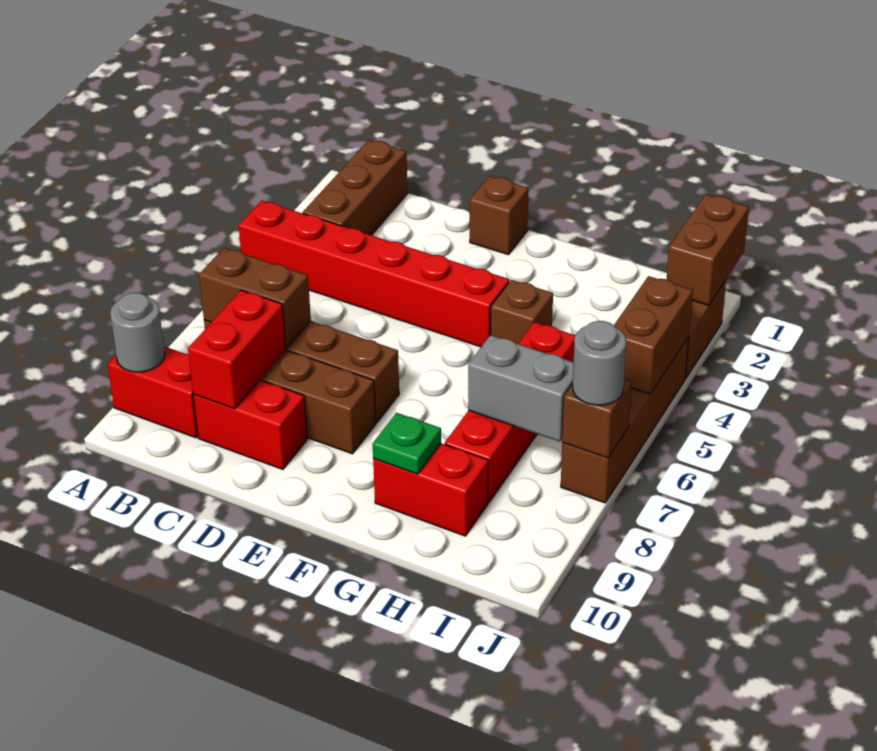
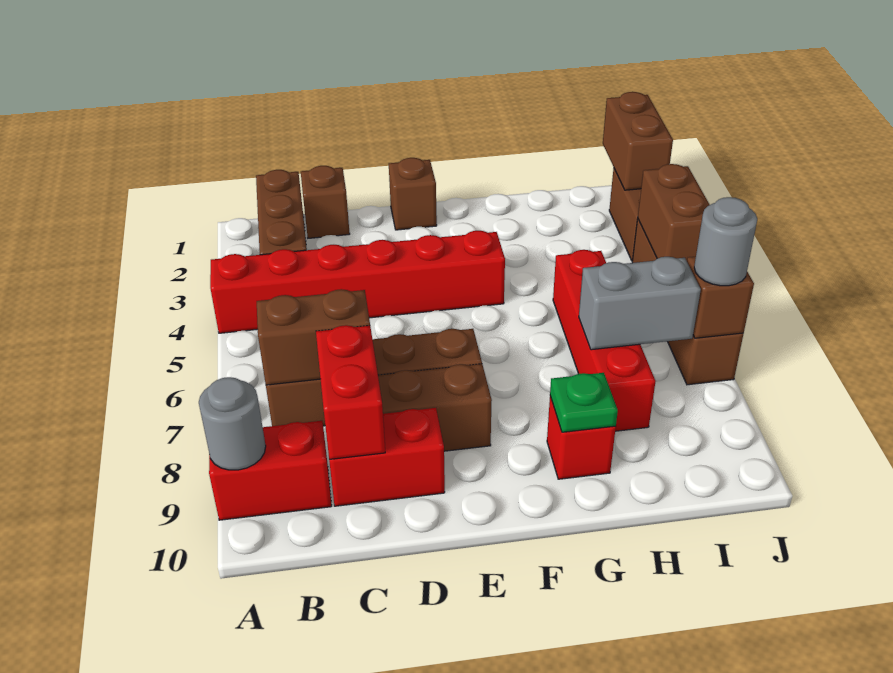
brown 1x1 brick [491,280,553,344] -> brown 1x1 brick moved to [301,166,350,238]
red 1x2 brick [373,444,488,536] -> red 1x1 brick [547,396,616,479]

